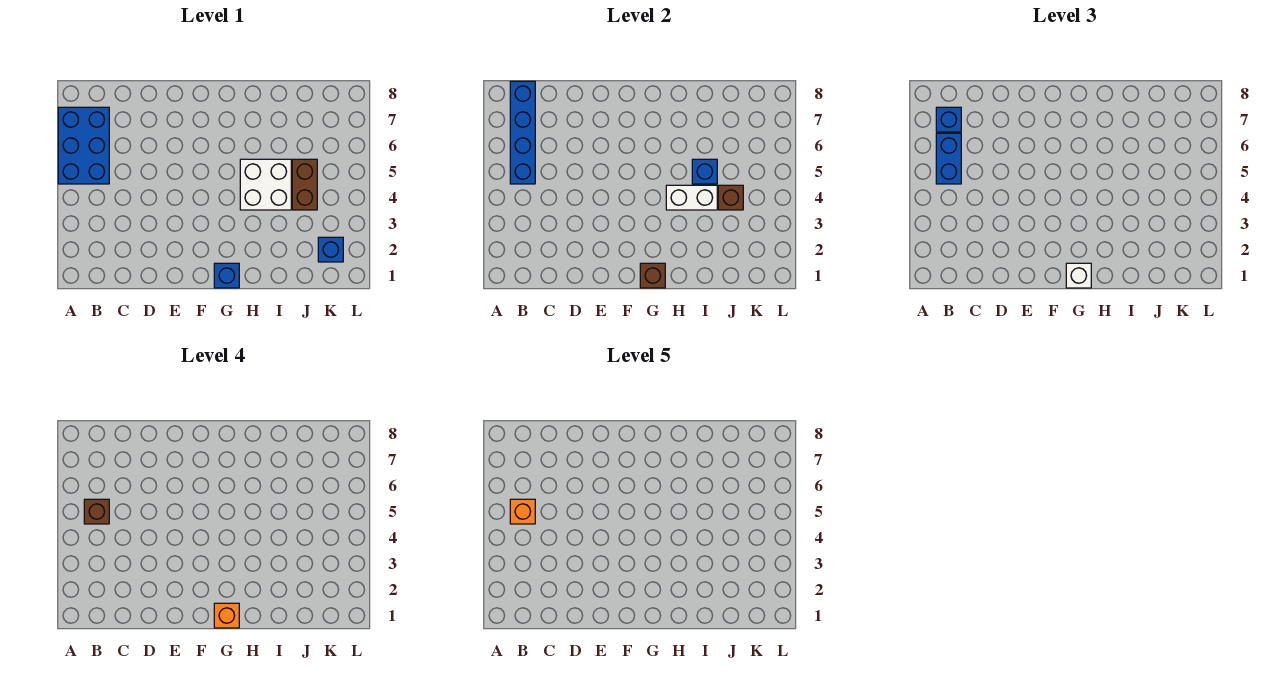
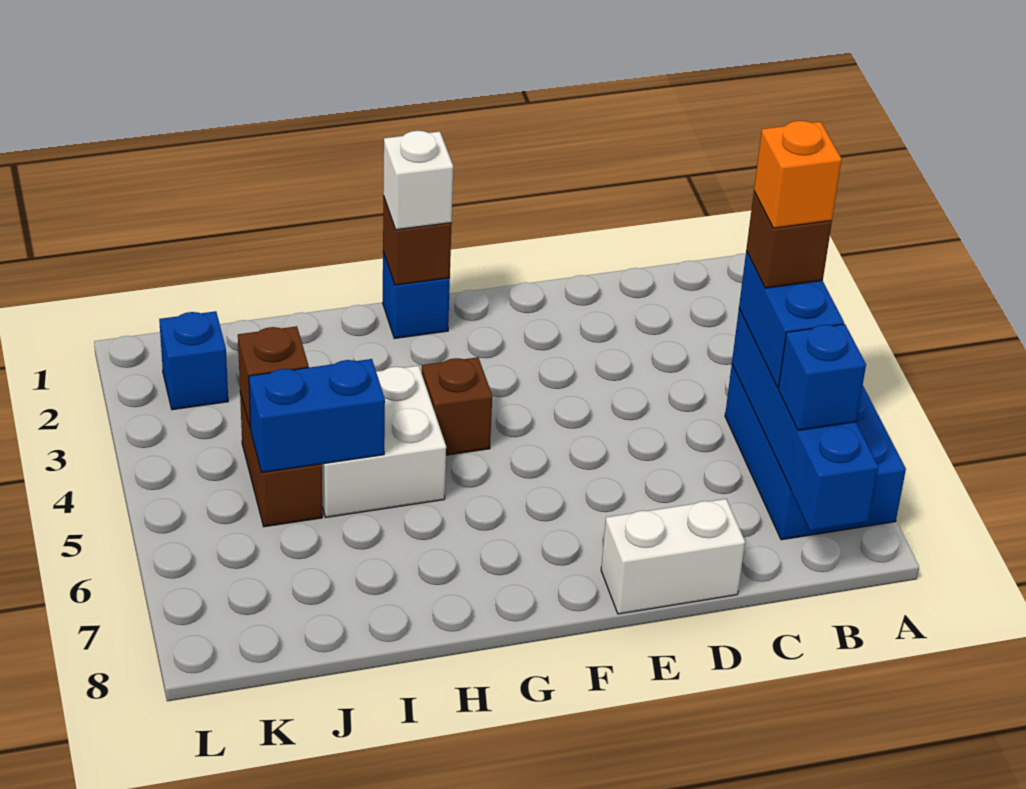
orange 1x1 brick [214,603,239,628] -> none
none -> brown 1x1 brick [422,357,492,455]
white 1x2 brick [666,185,717,210] -> white 1x2 brick moved to [601,499,745,614]
blue 1x1 brick [692,159,717,184] -> blue 1x2 brick [249,359,385,473]

